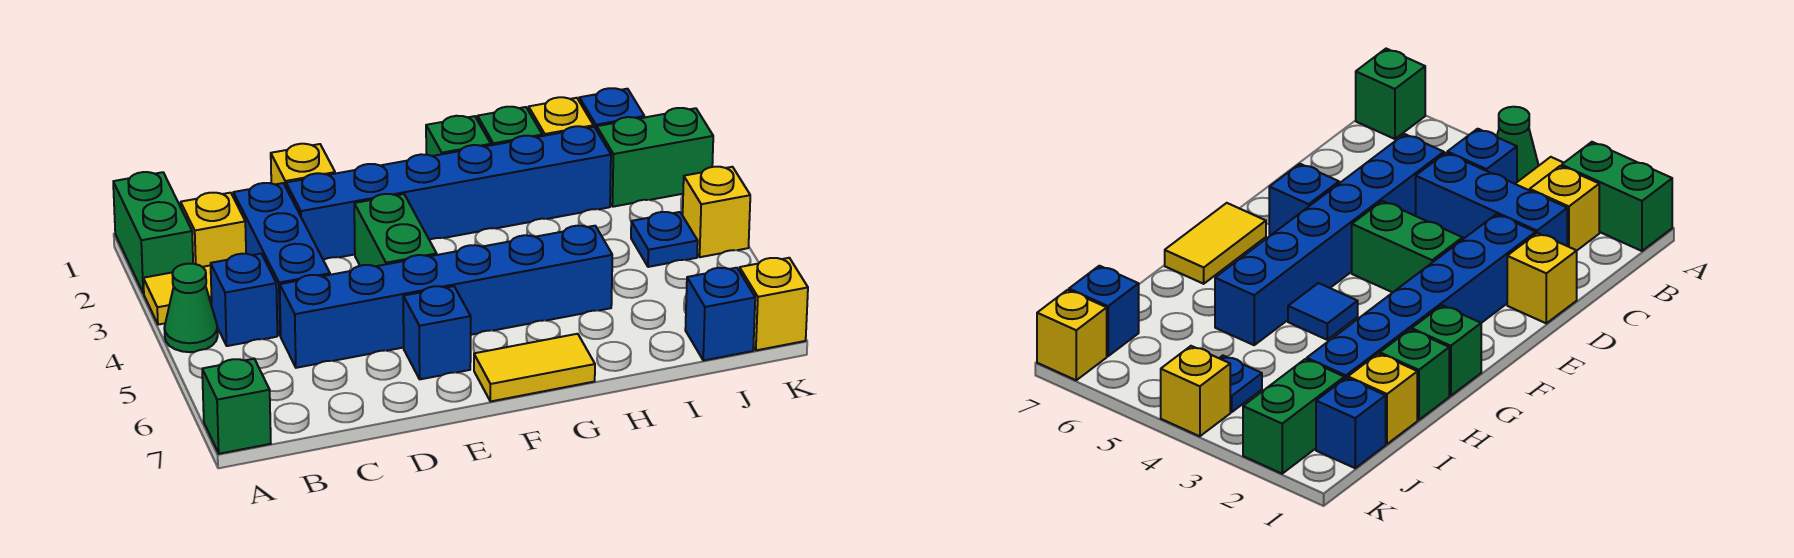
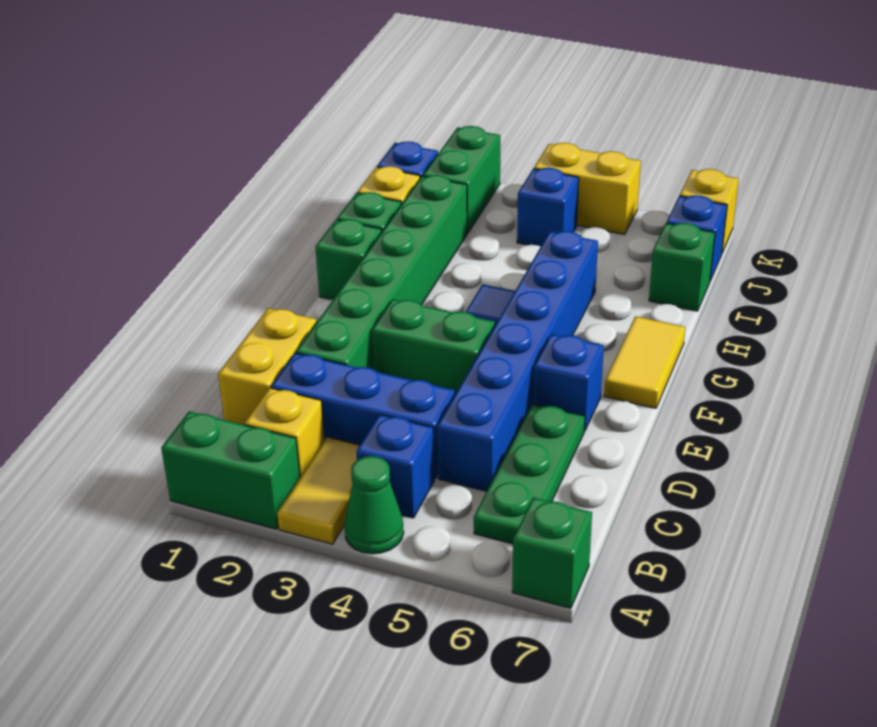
none -> green 1x3 plate [474,404,585,544]
yellow 1x1 brick [271,144,335,187] -> yellow 1x2 brick [218,308,317,425]
blue 1x6 brick [286,126,611,260] -> green 1x6 brick [296,175,467,369]
none -> green 1x1 brick [649,223,715,311]
blue 1x1 plate [631,212,698,267] -> blue 1x1 brick [517,168,579,247]
yellow 1x1 brick [683,167,750,257] -> yellow 1x2 brick [534,143,641,235]

